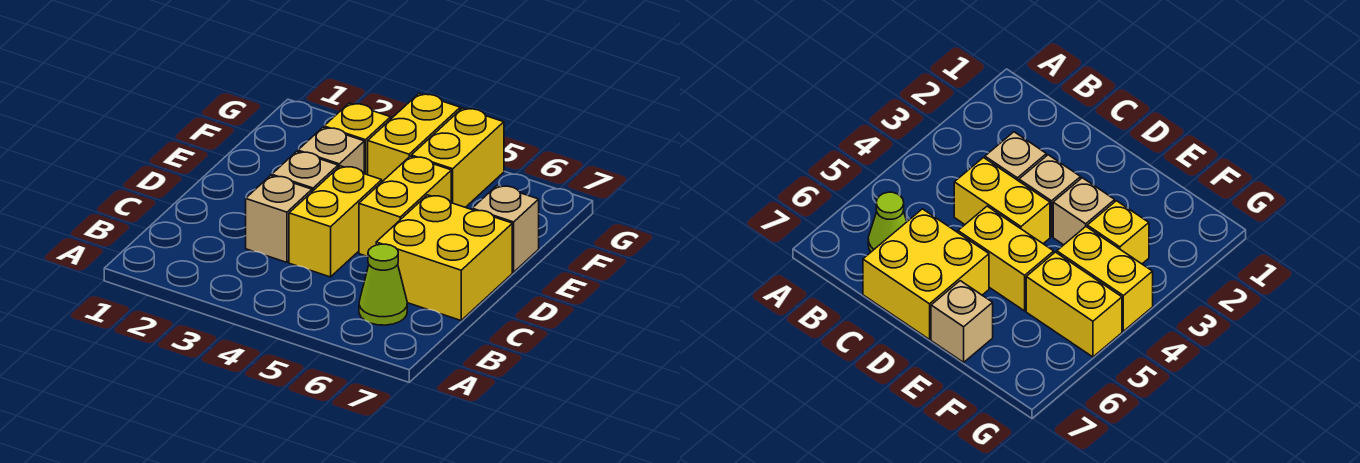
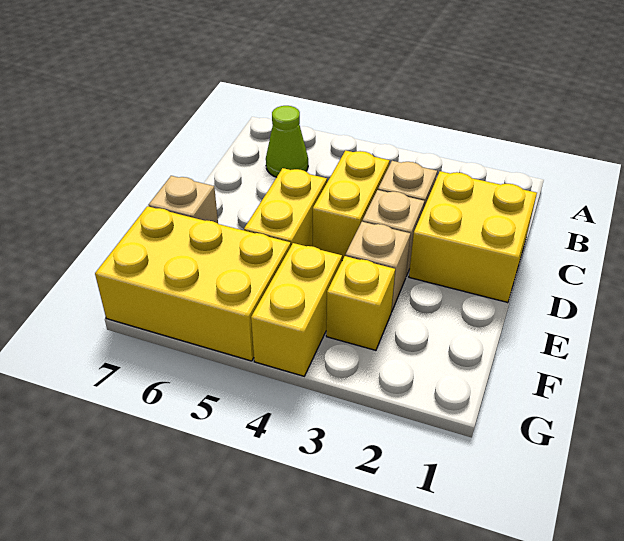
yellow 2x2 brick [376,195,512,320] -> yellow 2x2 brick moved to [409,171,537,303]
yellow 1x2 brick [411,108,504,207] -> yellow 2x3 brick [95,206,291,361]

